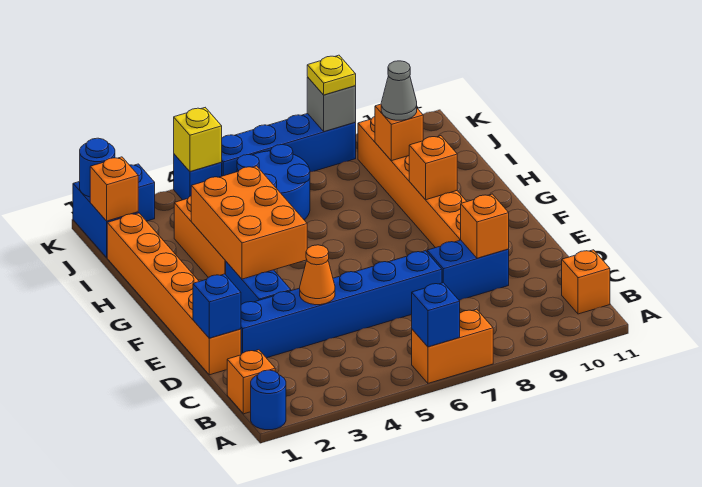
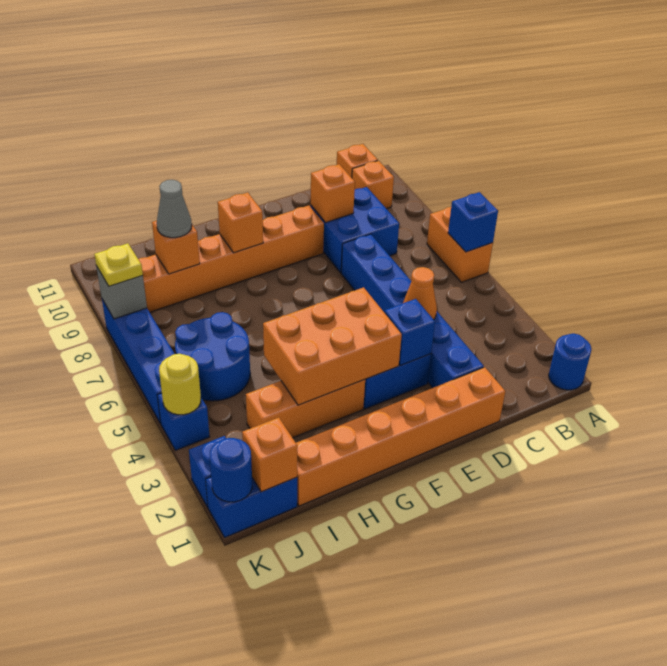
orange 1x1 brick [227,350,275,414] -> orange 1x1 brick moved to [352,161,394,209]
blue 1x1 brick [193,274,241,338] -> blue 1x1 brick moved to [384,299,435,365]
blue 1x2 brick [427,240,509,300] -> blue 2x2 brick [311,187,399,273]
yellow 1x1 brick [174,108,222,171] -> yellow 1x1 round brick [159,354,201,415]

